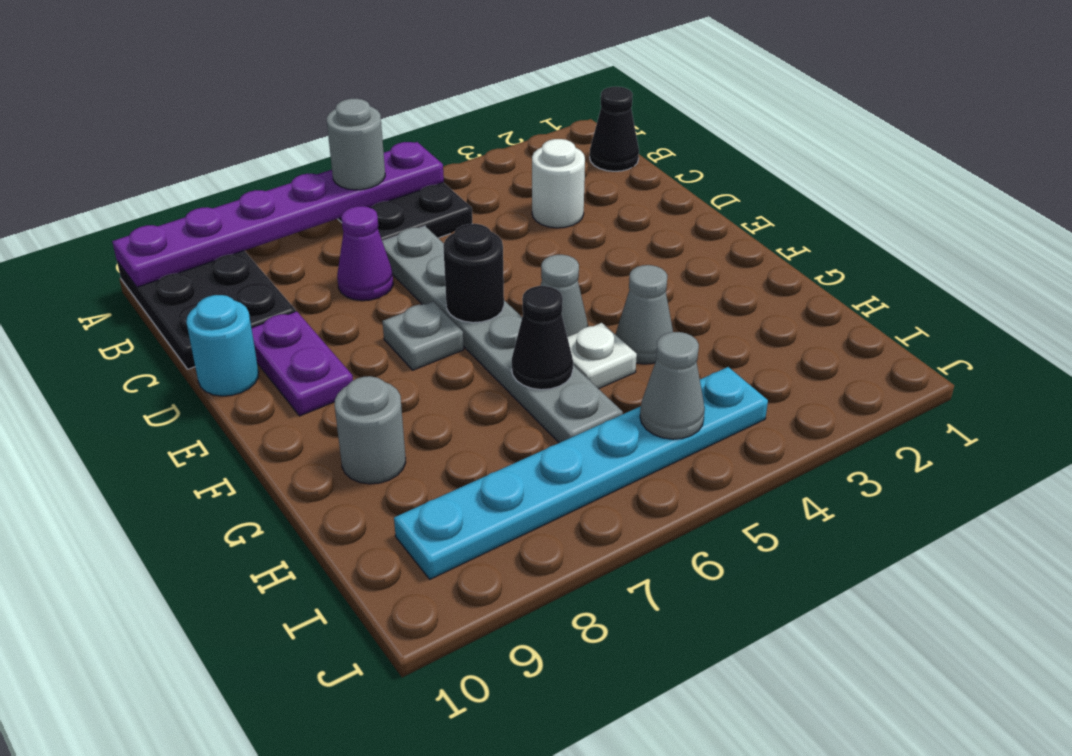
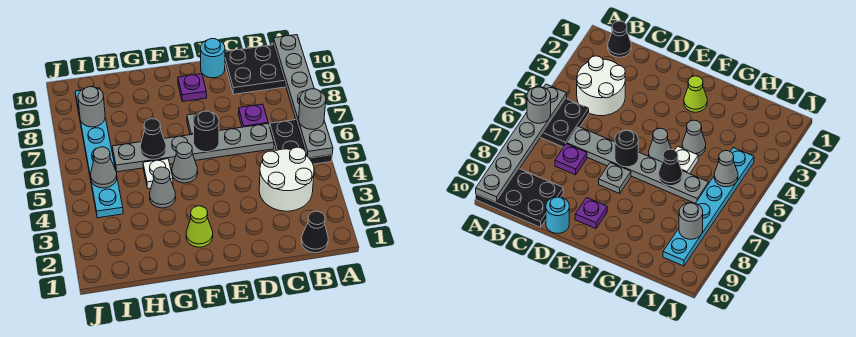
purple 1x6 plate [112,142,444,287] -> grey 1x6 plate [273,35,333,158]
white 1x1 round brick [532,139,585,228] -> white 2x2 round brick [259,147,314,211]
purple 1x1 cone [337,206,393,301] -> purple 1x1 plate [238,104,268,127]
purple 1x2 plate [252,311,353,416] -> purple 1x1 plate [178,74,207,102]
none -> lime 1x1 cone [186,206,213,247]
grey 1x1 round brick [335,376,406,484] -> grey 1x1 round brick moved to [78,87,105,127]

